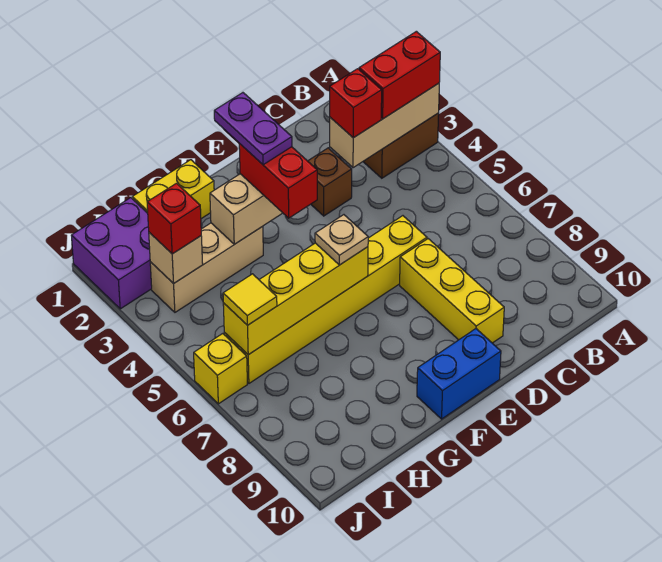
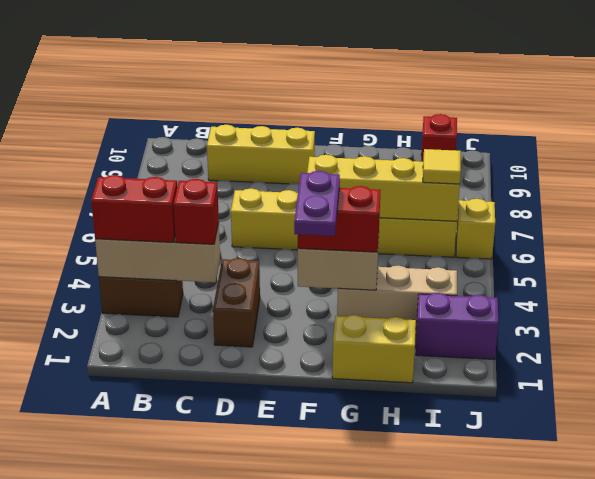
brown 1x1 brick [308,148,352,216] -> brown 1x2 brick [213,258,260,347]
yellow 1x3 brick [400,239,504,343] -> yellow 1x3 brick turned to [207,125,315,184]
blue 1x2 brick [417,329,501,419] -> none
red 1x2 brick [239,144,317,218] -> red 1x2 brick turned to [298,186,381,252]
tan 1x1 plate [315,215,368,265] -> none
purple 2x2 brick [71,198,152,309] -> purple 1x2 brick [416,293,498,359]
tan 1x1 brick [149,232,203,284] -> none
red 1x1 brick [147,183,201,254] -> red 1x1 brick moved to [421,114,457,162]

